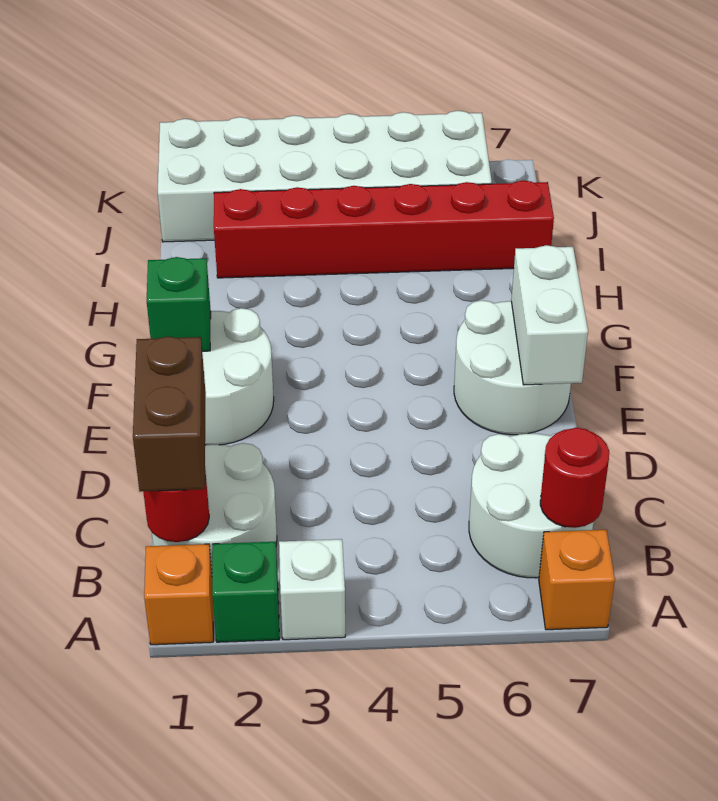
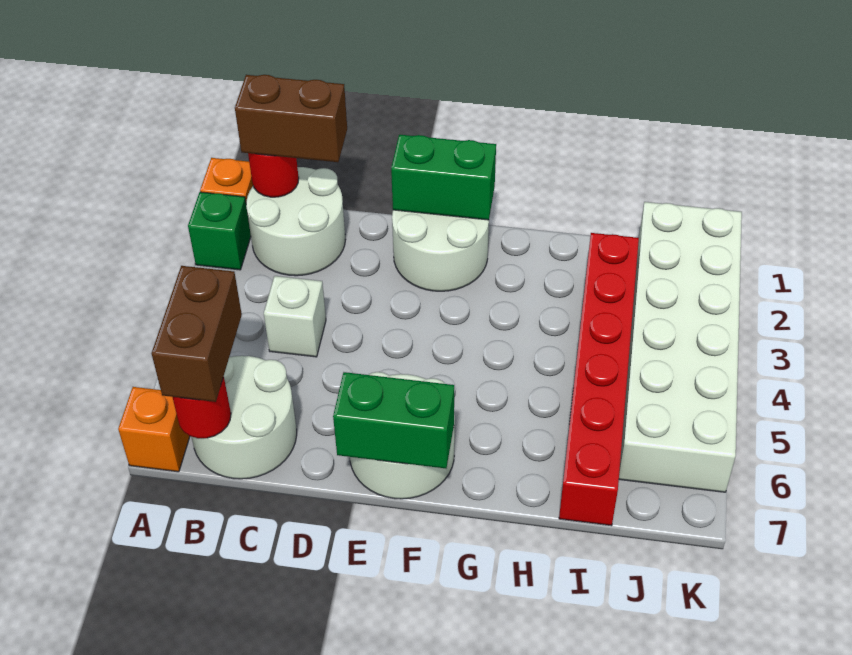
white 1x1 brick [279,539,345,640] -> white 1x1 brick moved to [264,276,326,357]
none -> brown 1x2 brick [152,266,242,402]
white 1x2 brick [511,245,588,385] -> green 1x2 brick [333,372,454,468]
green 1x1 brick [147,257,211,351] -> green 1x2 brick [391,135,496,220]

